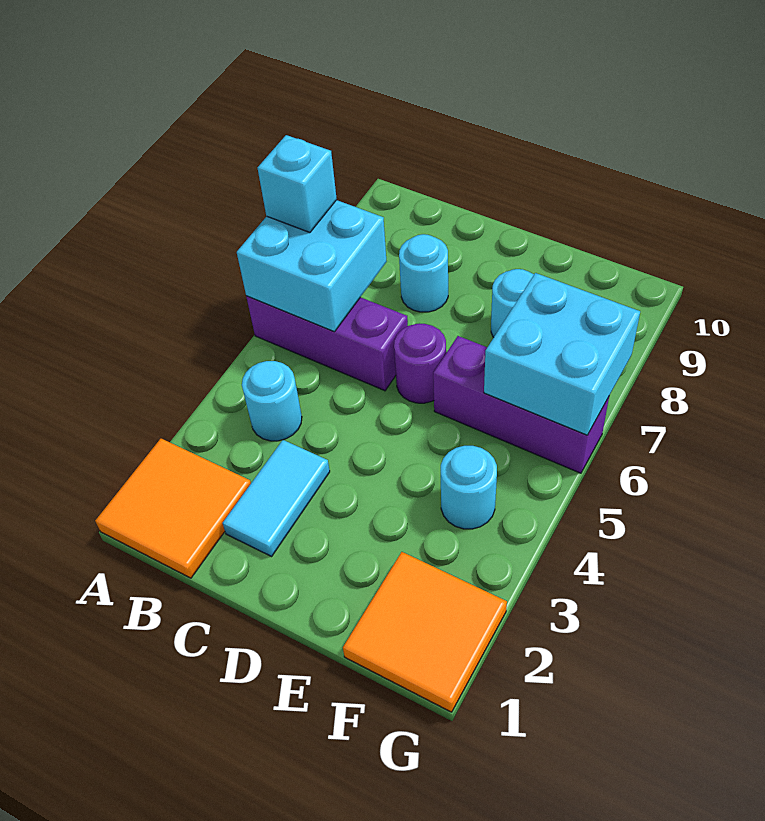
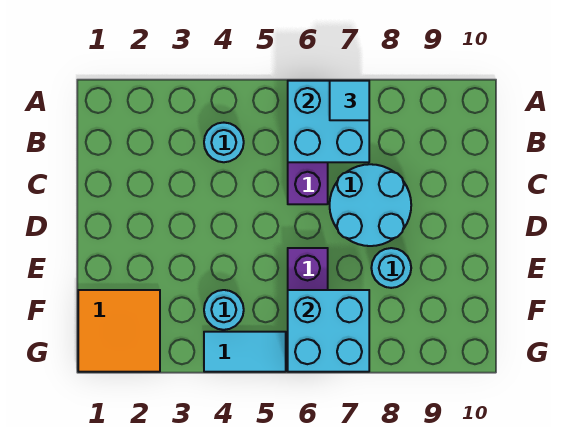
orange 2x2 tile [95,439,251,578] -> none
cyan 1x1 brick [258,135,337,233] -> cyan 1x1 tile [330,81,369,120]
cyan 1x2 tile [223,440,330,556] -> cyan 1x2 tile moved to [204,332,286,372]
cyan 1x1 round brick [399,234,448,312] -> cyan 2x2 round brick [330,164,411,246]
purple 1x1 round brick [394,323,446,403] -> none

